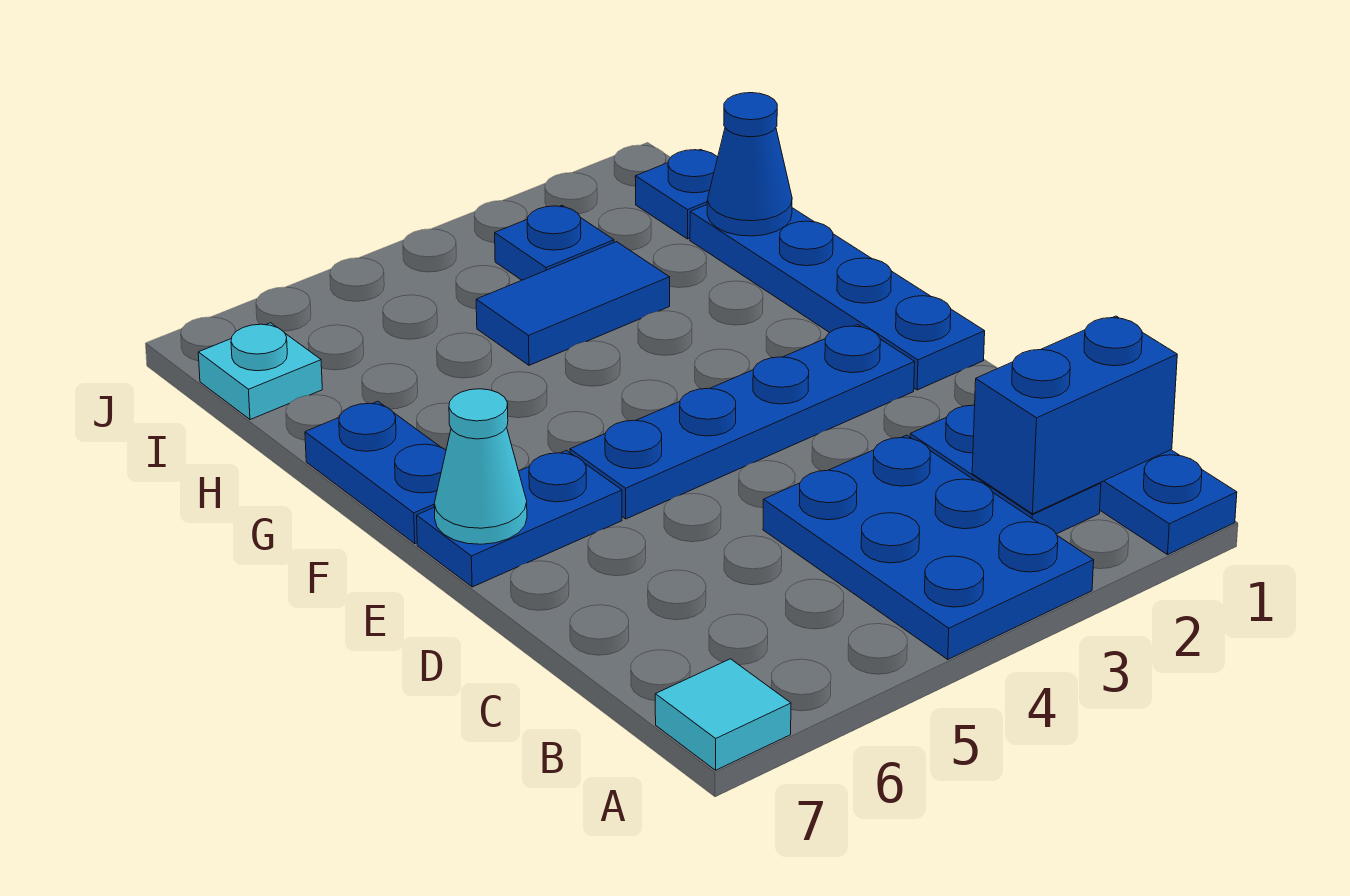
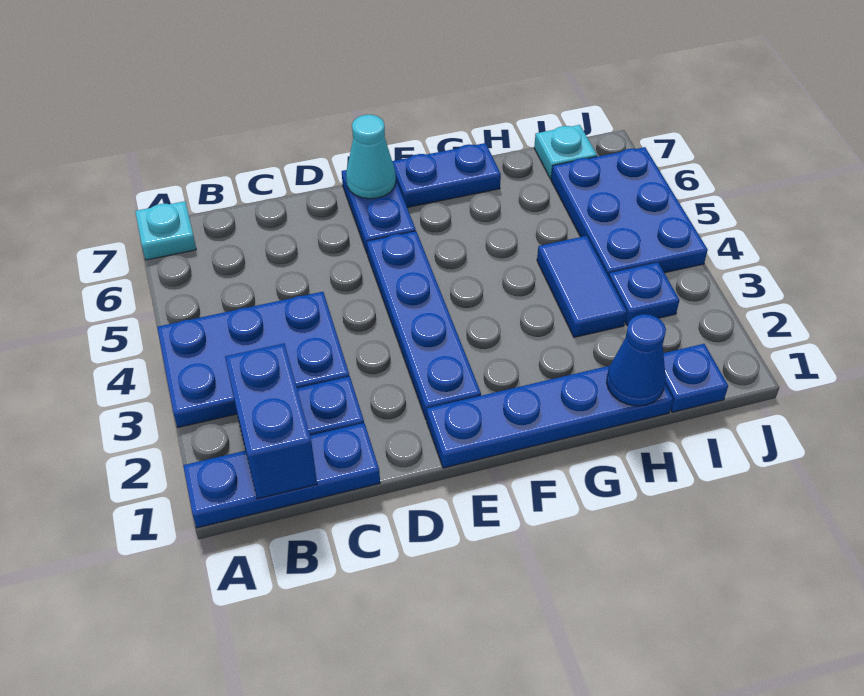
cyan 1x1 tile [655,659,791,770] -> cyan 1x1 plate [135,201,196,260]
none -> blue 2x3 plate [551,147,708,276]

